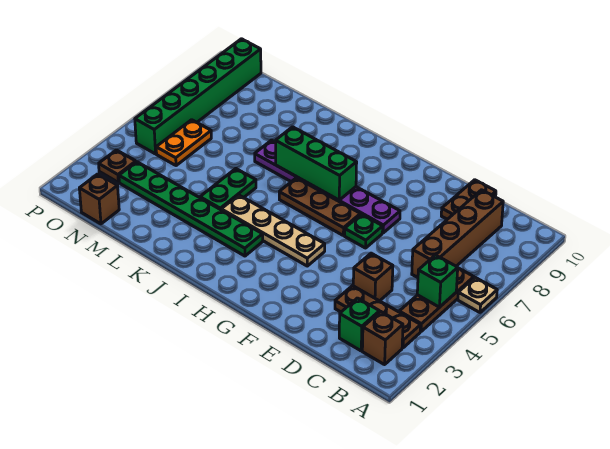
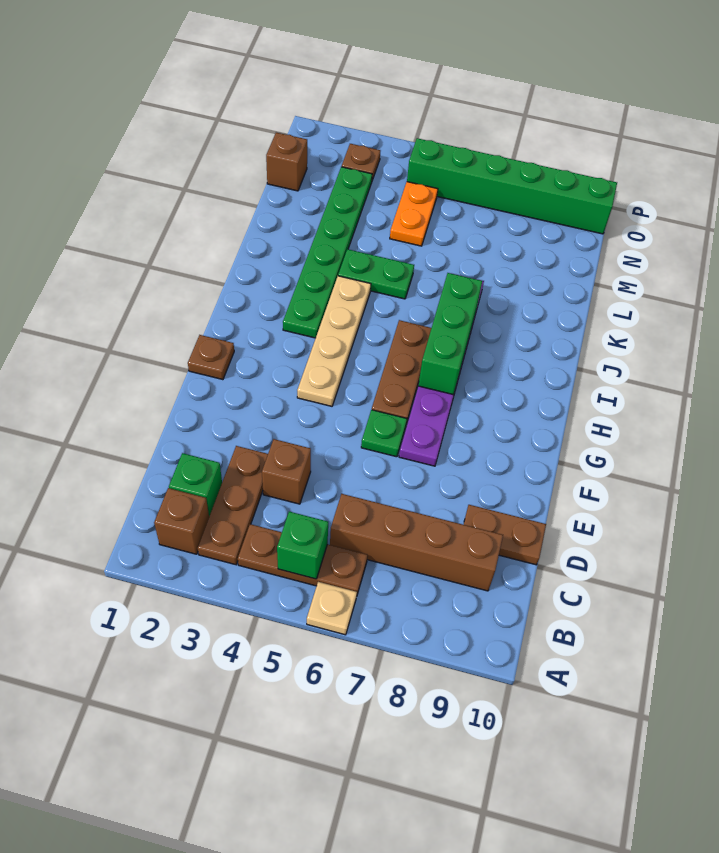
none -> brown 1x1 plate [188,335,234,380]
orange 1x2 plate [156,120,211,166] -> orange 1x2 plate turned to [390,182,438,246]

